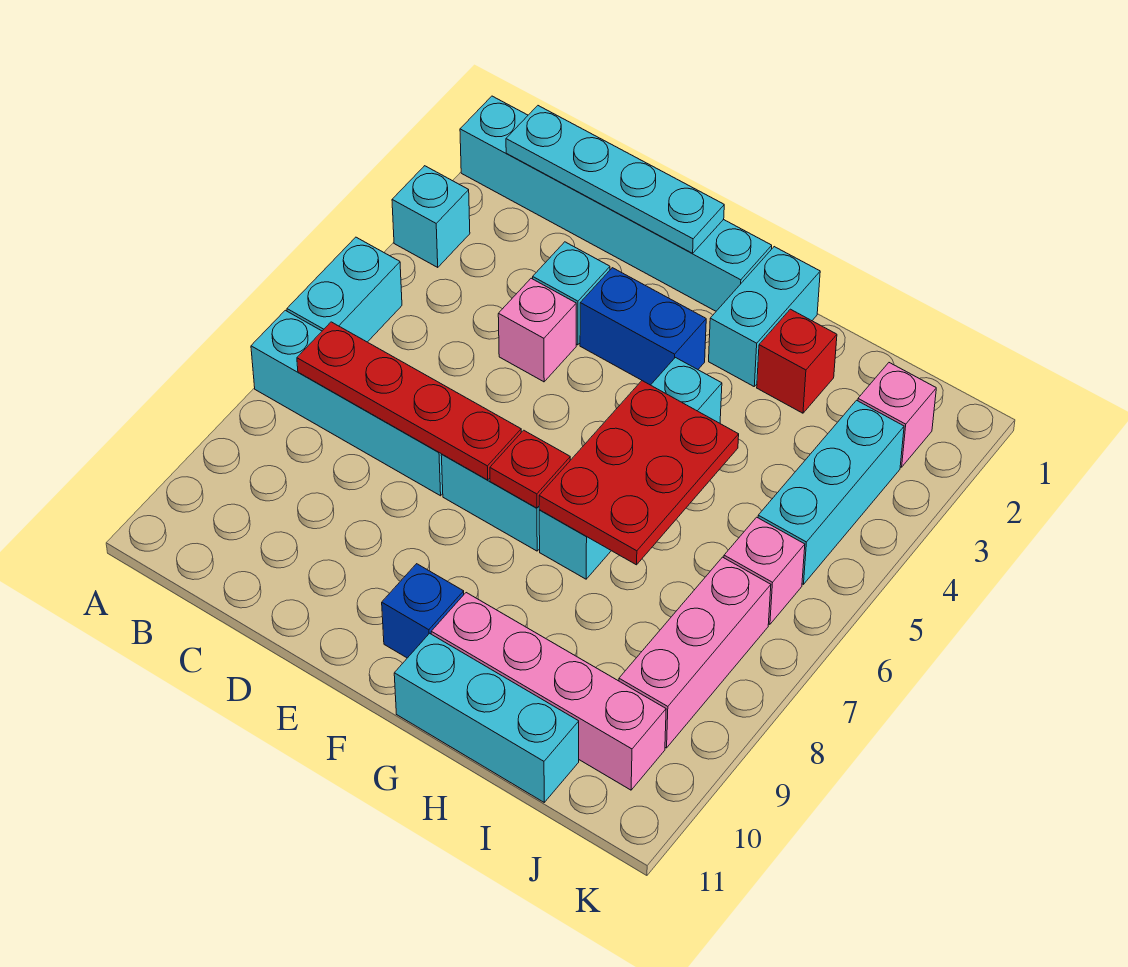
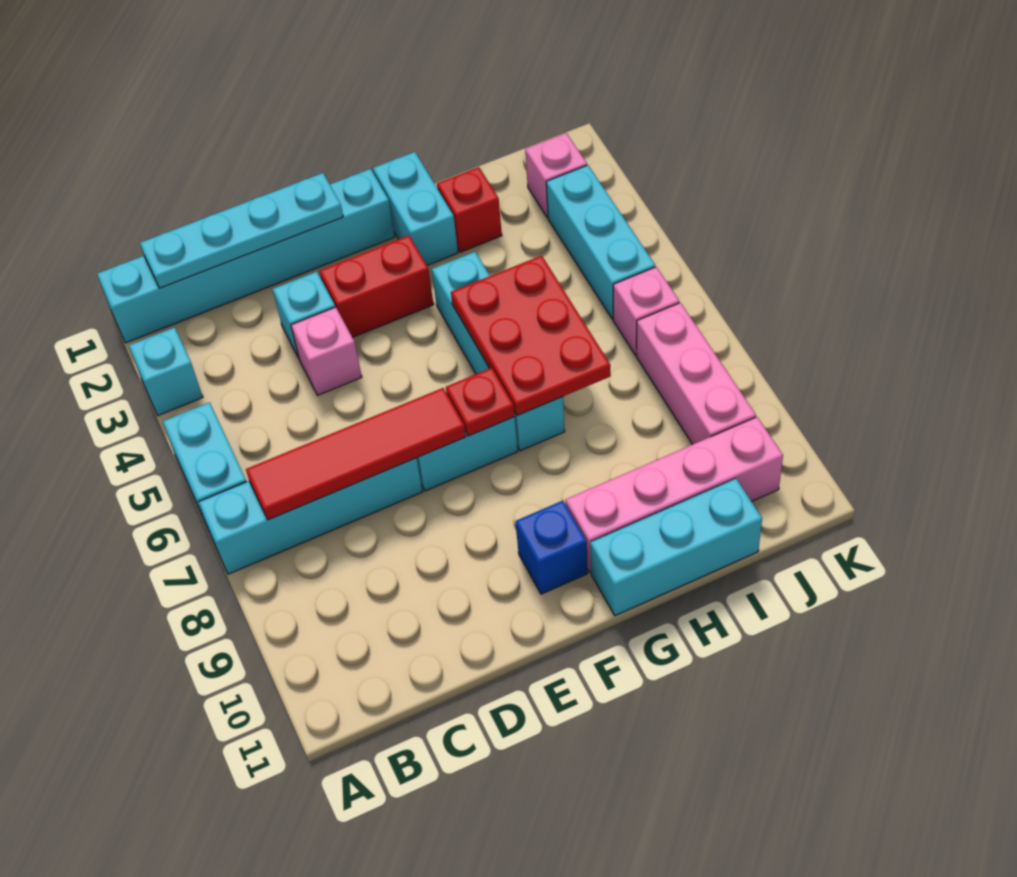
red 1x4 plate [297,322,521,480] -> red 1x4 tile [246,388,466,520]
blue 1x2 brick [580,268,706,385] -> red 1x2 brick [320,235,434,338]

